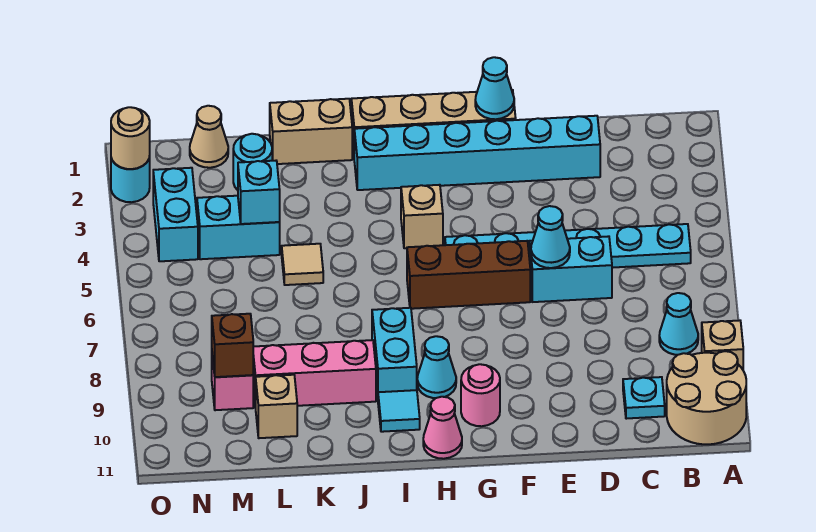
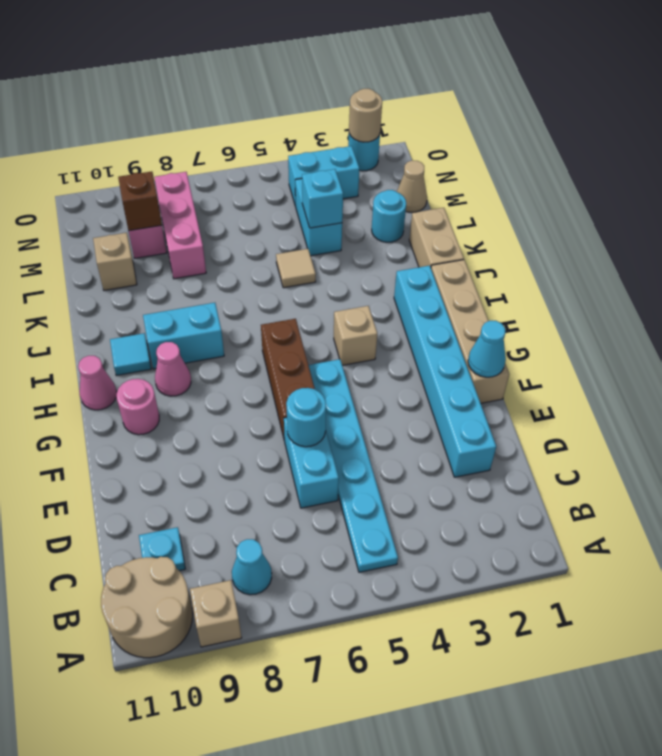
cyan 1x1 cone [531,206,570,268] -> cyan 1x1 round brick [286,388,326,447]
cyan 1x1 cone [417,336,456,398] -> pink 1x1 cone [155,342,191,396]
pink 1x3 brick [253,340,376,408] -> pink 1x3 brick moved to [154,172,206,279]

